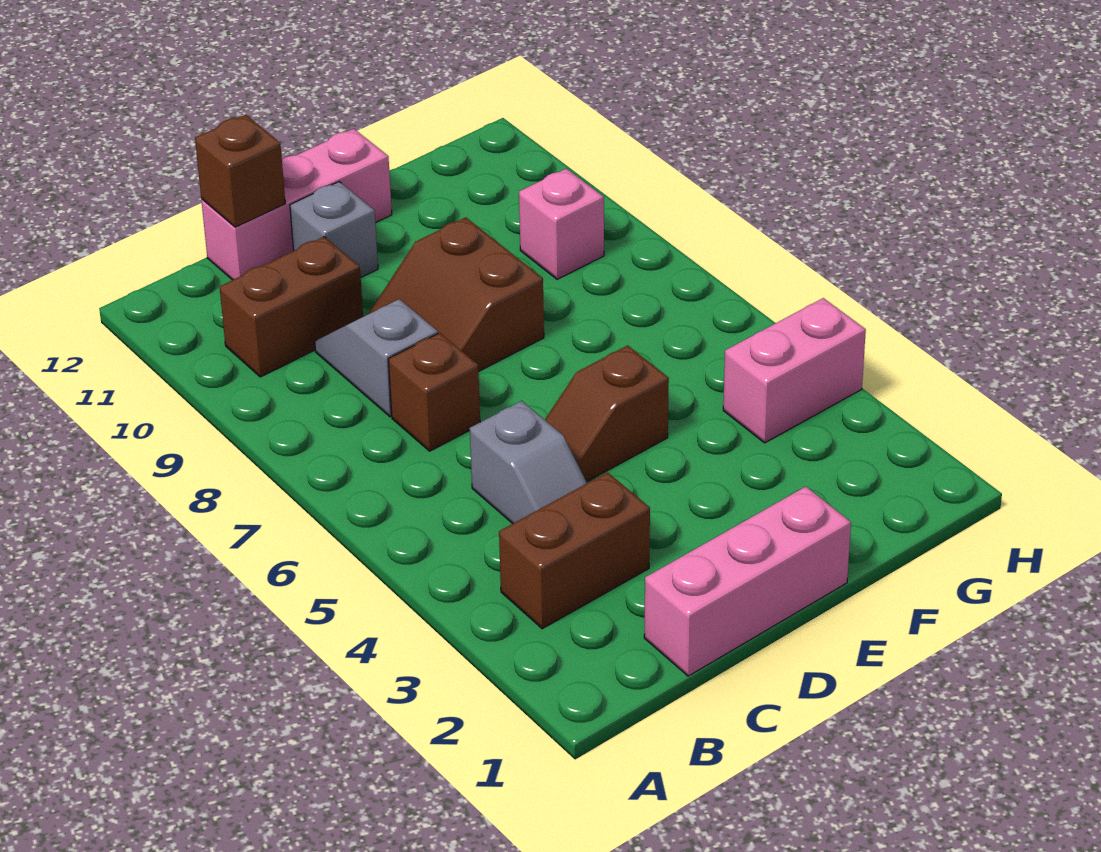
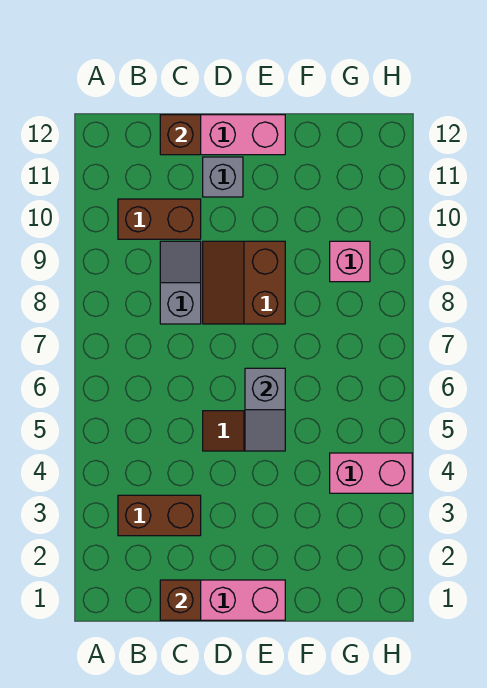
grey 1x2 slope [470,401,587,524] -> grey 1x2 slope moved to [245,368,285,451]
brown 1x1 brick [388,333,480,451] -> brown 1x1 brick moved to [160,580,201,620]

